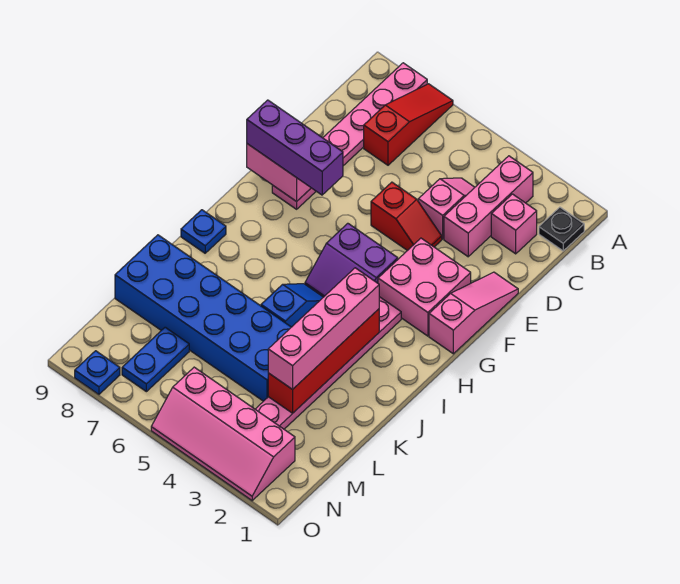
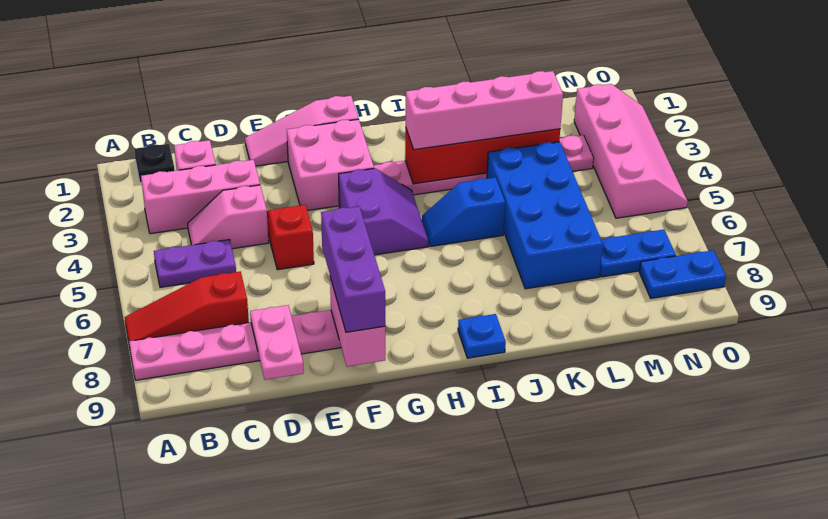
none -> purple 1x2 plate [154,240,236,287]
none -> pink 1x2 plate [250,305,304,380]
blue 2x6 brick [115,235,291,401] -> blue 2x4 brick [487,142,603,289]
blue 1x1 plate [75,351,120,394] -> blue 1x2 plate [639,250,726,298]

